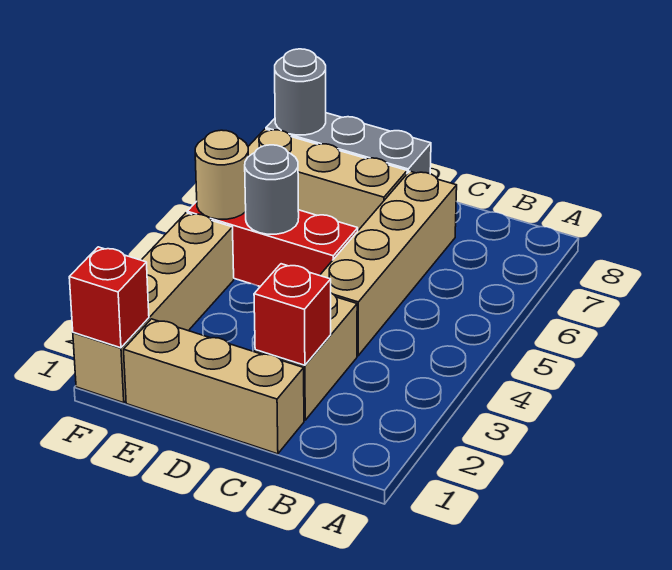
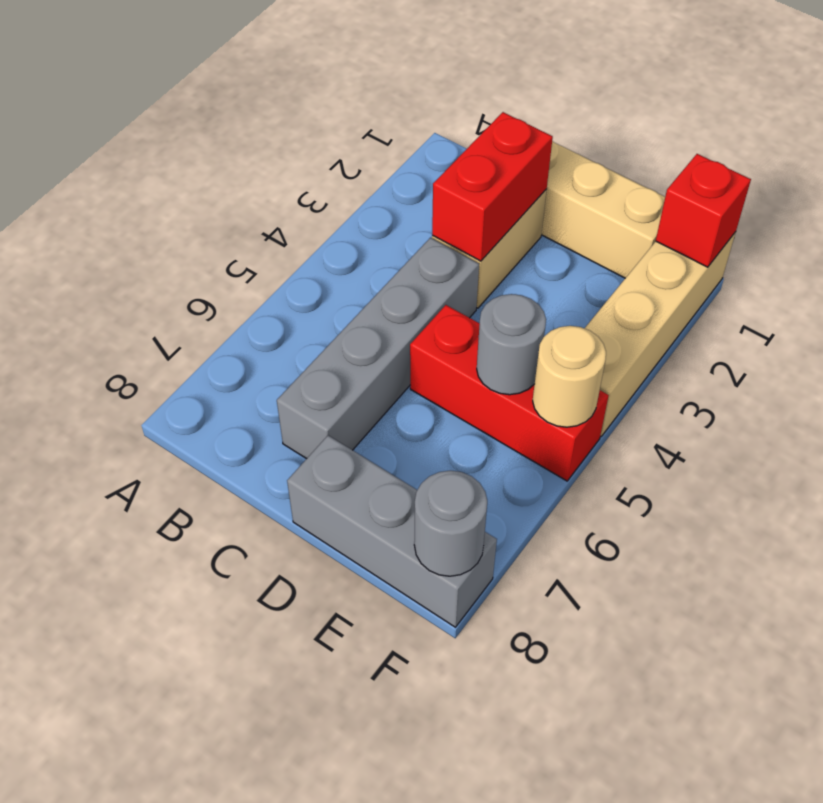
red 1x1 brick [254,264,331,365] -> red 1x2 brick [432,112,553,261]
tan 1x4 brick [320,171,457,356] -> grey 1x4 brick [277,238,479,459]
tan 1x3 brick [248,129,407,230] -> none

